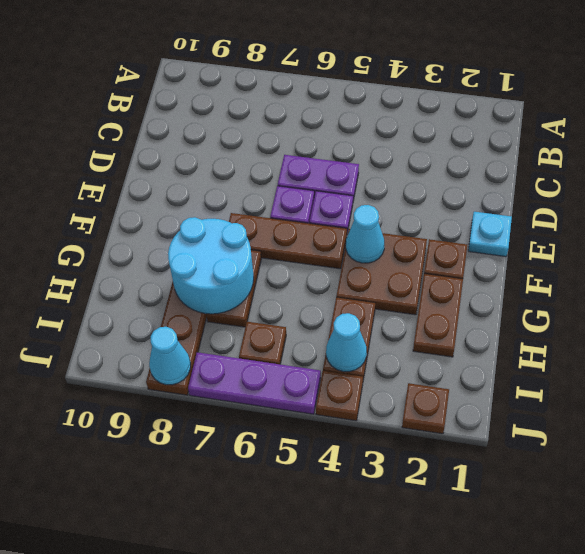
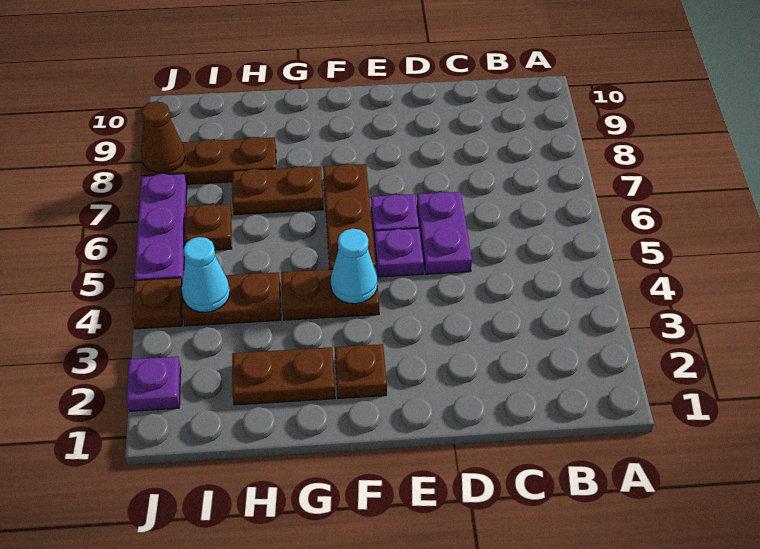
cyan 1x1 plate [468,212,512,257] -> none
brown 2x2 plate [336,229,427,315] -> brown 1x2 plate [281,267,379,320]
cyan 2x2 round brick [168,217,254,314] -> none
brown 1x1 plate [402,383,449,434] -> purple 1x1 plate [126,356,181,411]
cyan 1x1 cone [149,327,191,385] -> brown 1x1 cone [141,101,185,173]

